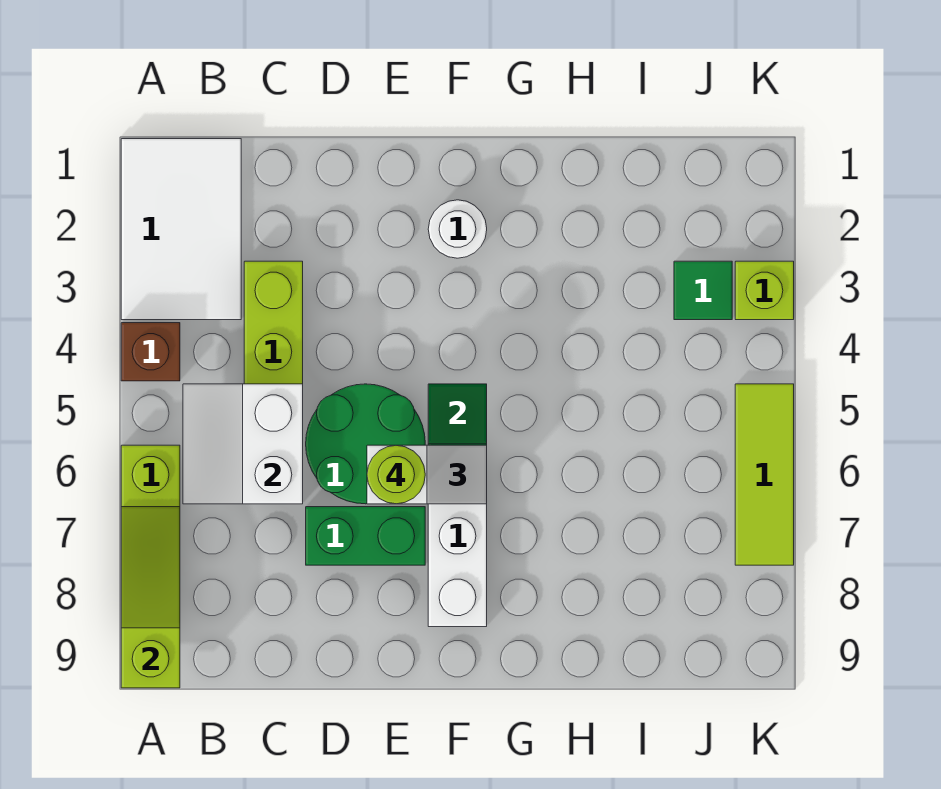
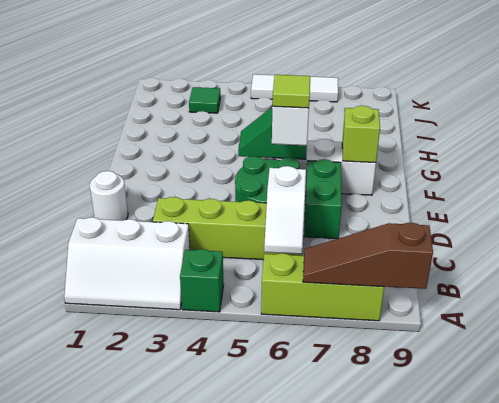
white 2x3 tile [121,139,241,320] -> white 2x3 slope [64,217,190,310]
brown 1x1 brick [121,323,180,381] -> green 1x1 brick [180,249,224,312]
lime 1x3 slope [121,507,180,688] -> brown 1x3 slope [303,223,433,289]
white 2x2 slope [183,384,303,504] -> white 1x2 slope [264,166,306,254]
lime 1x1 round brick [367,445,425,504] -> lime 1x1 tile [273,75,310,108]
white 1x1 round brick [428,200,487,258] -> white 1x1 round brick moved to [90,171,128,220]
lime 1x1 brick [735,261,794,320] -> lime 1x1 brick moved to [342,106,380,163]
lime 1x3 tile [735,384,794,565] -> white 1x3 tile [251,74,338,102]

